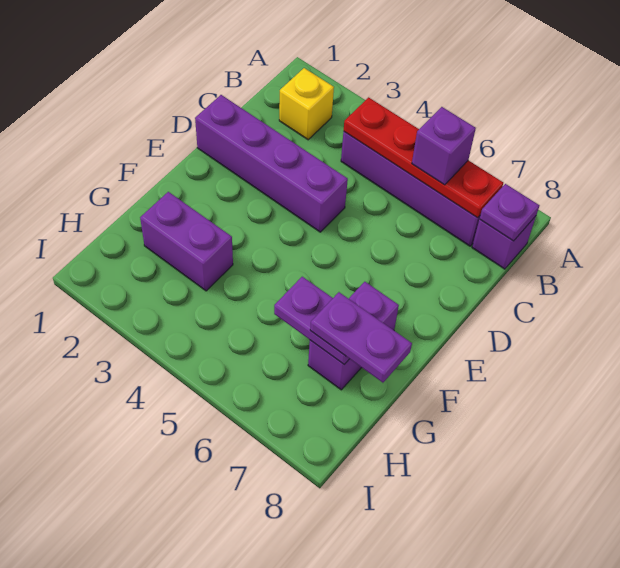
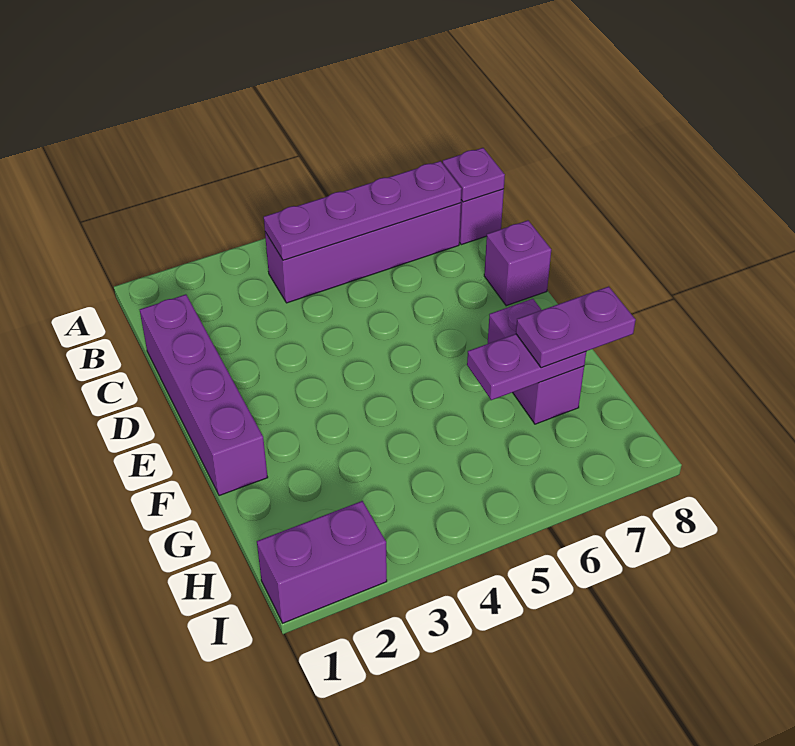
yellow 1x1 brick [279,68,334,140] -> none
red 1x4 plate [344,97,503,218] -> purple 1x4 plate [264,161,461,260]
purple 1x1 brick [412,107,476,185] -> purple 1x1 brick moved to [484,220,551,306]
purple 1x4 brick [195,95,348,232] -> purple 1x4 brick turned to [140,294,268,496]
purple 1x2 brick [140,192,233,291] -> purple 1x2 brick moved to [257,501,387,623]

